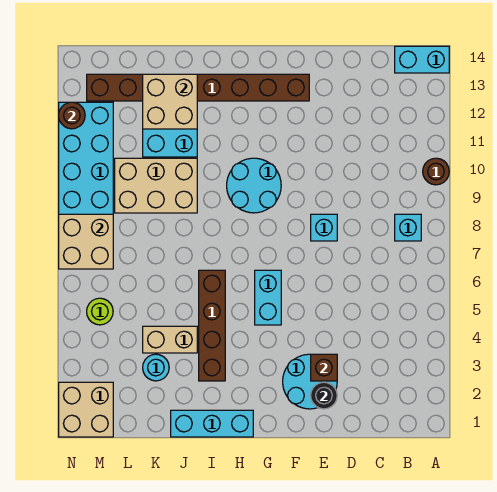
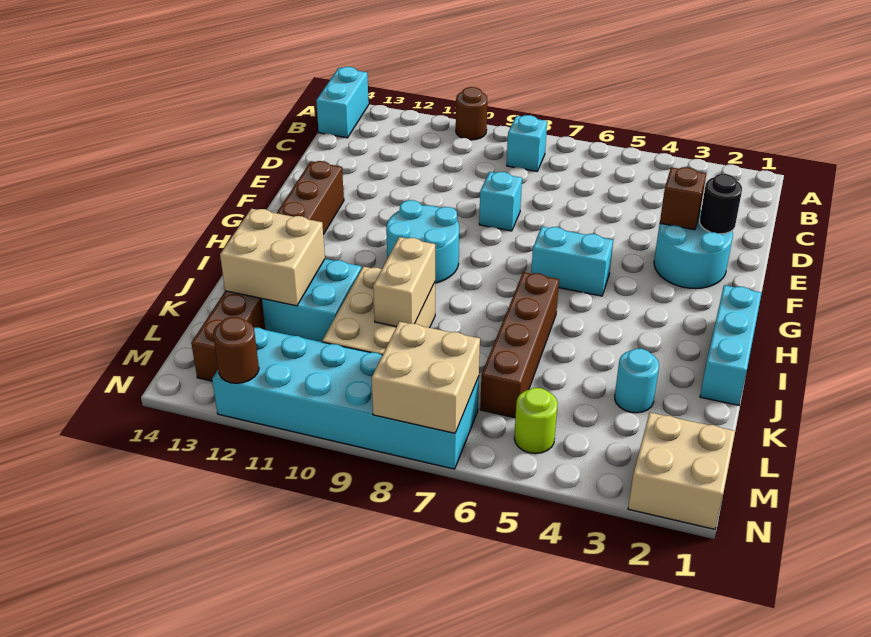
brown 1x4 brick [199,270,225,381] -> brown 1x4 brick turned to [480,272,559,418]
tan 1x2 brick [143,326,197,353] -> tan 1x2 brick moved to [373,237,435,327]

